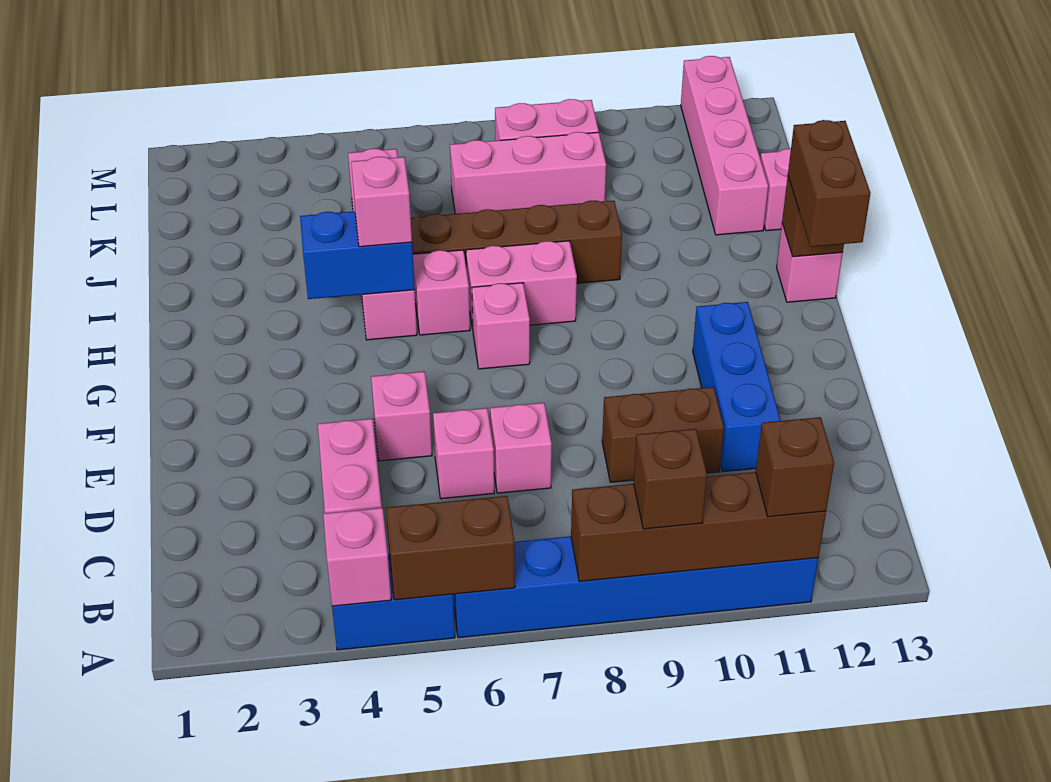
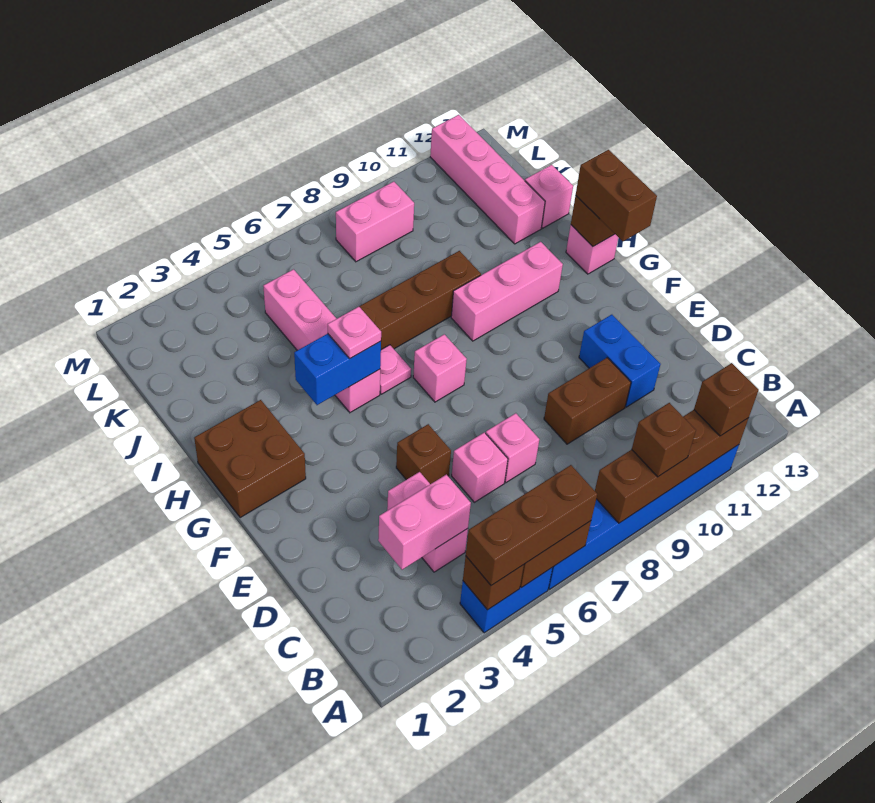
pink 1x1 brick [323,508,391,606] -> brown 1x1 brick [463,556,524,610]
none -> brown 1x3 brick [466,465,597,586]
blue 1x3 brick [693,302,781,472] -> blue 1x2 brick [579,315,661,407]
pink 1x1 brick [371,372,432,461] -> brown 1x1 brick [396,424,451,484]
none -> brown 2x2 brick [194,400,306,518]
pink 1x1 brick [351,157,412,247] -> pink 1x1 plate [328,307,381,358]
pink 1x1 brick [413,250,470,335] -> pink 1x1 plate [380,345,411,394]
pink 1x2 brick [466,241,577,329] -> pink 1x2 brick moved to [378,475,471,570]
pink 1x3 brick [450,132,606,214] -> pink 1x3 brick moved to [451,242,563,341]

